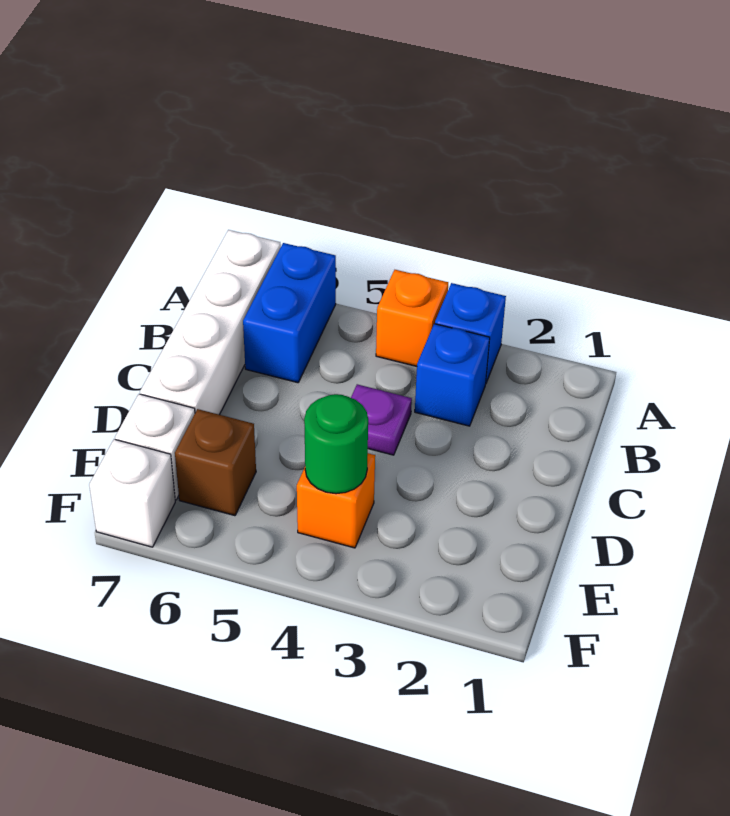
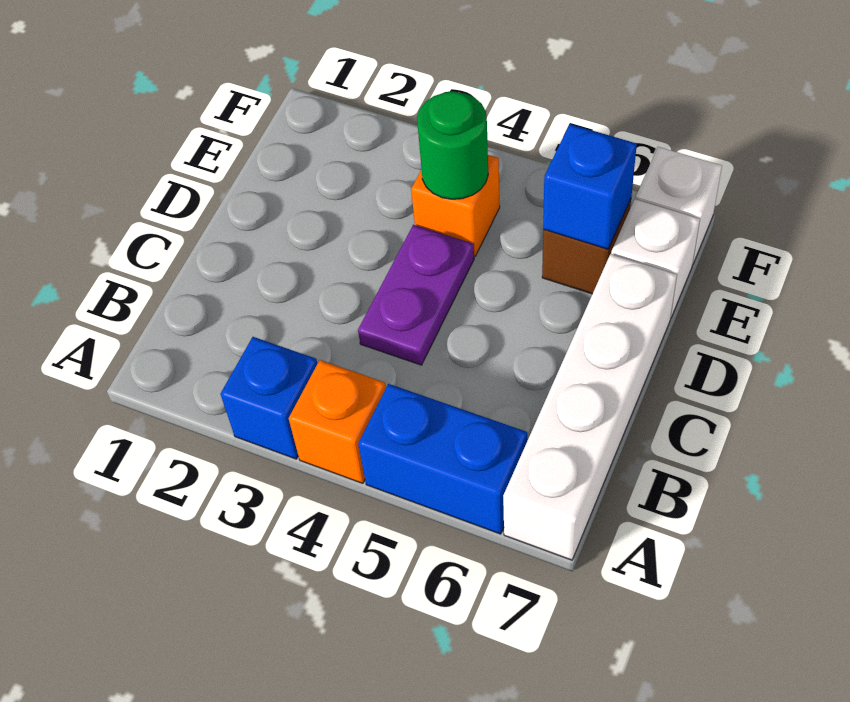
blue 1x2 brick [243,243,336,383] -> blue 1x2 brick turned to [358,384,527,534]
blue 1x1 brick [415,324,490,426] -> blue 1x1 brick moved to [543,124,637,249]
purple 1x1 plate [351,384,412,455] -> purple 1x2 plate [358,225,474,365]

